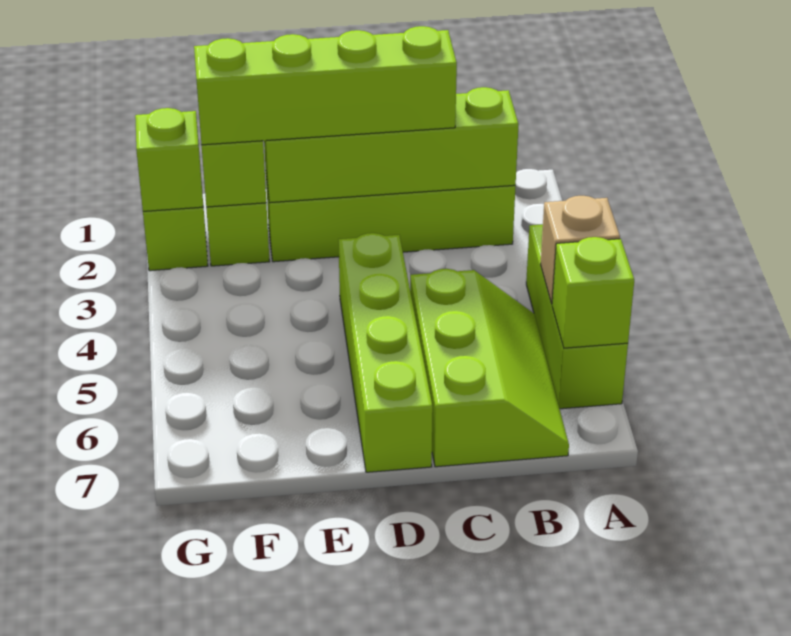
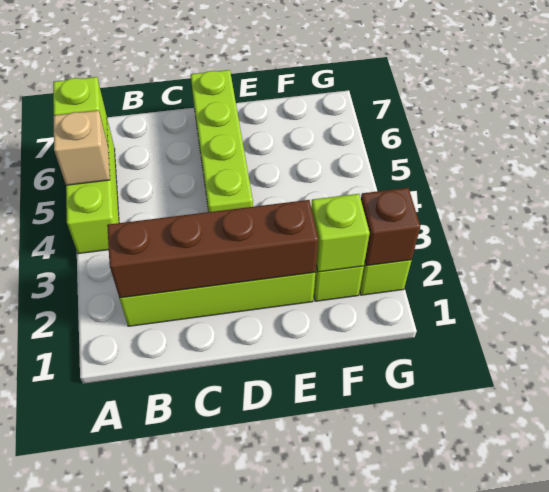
lime 1x4 brick [264,87,519,203] -> brown 1x4 brick [107,200,318,298]
lime 2x3 slope [410,269,569,467] -> none
lime 1x4 brick [194,26,457,145] -> none
lime 1x1 brick [135,108,203,211] -> brown 1x1 brick [361,188,420,266]

